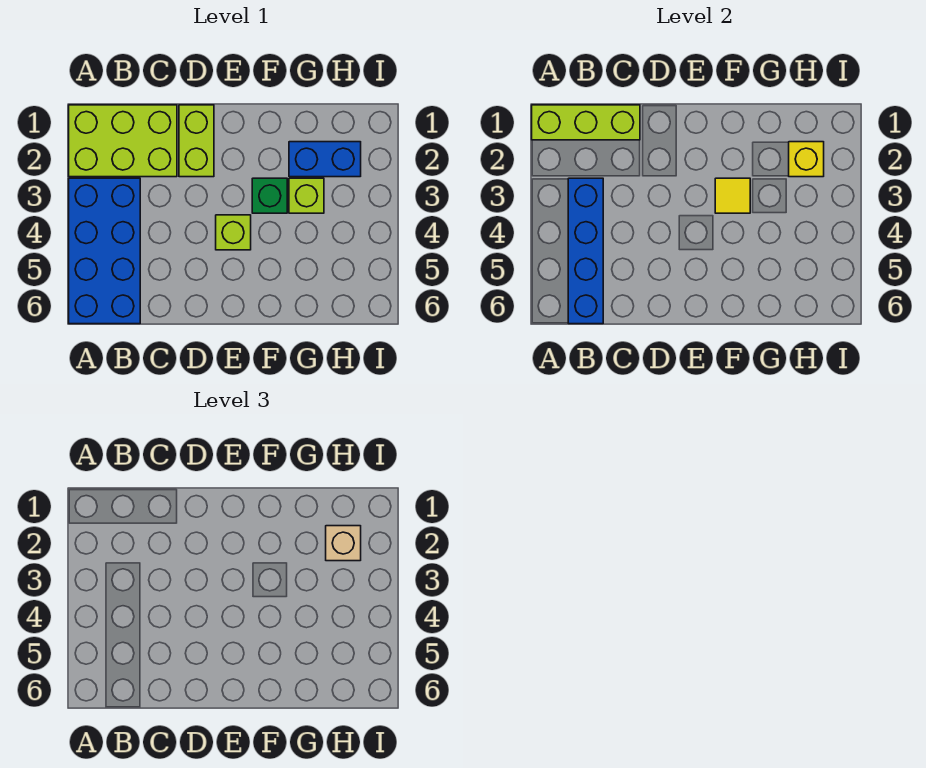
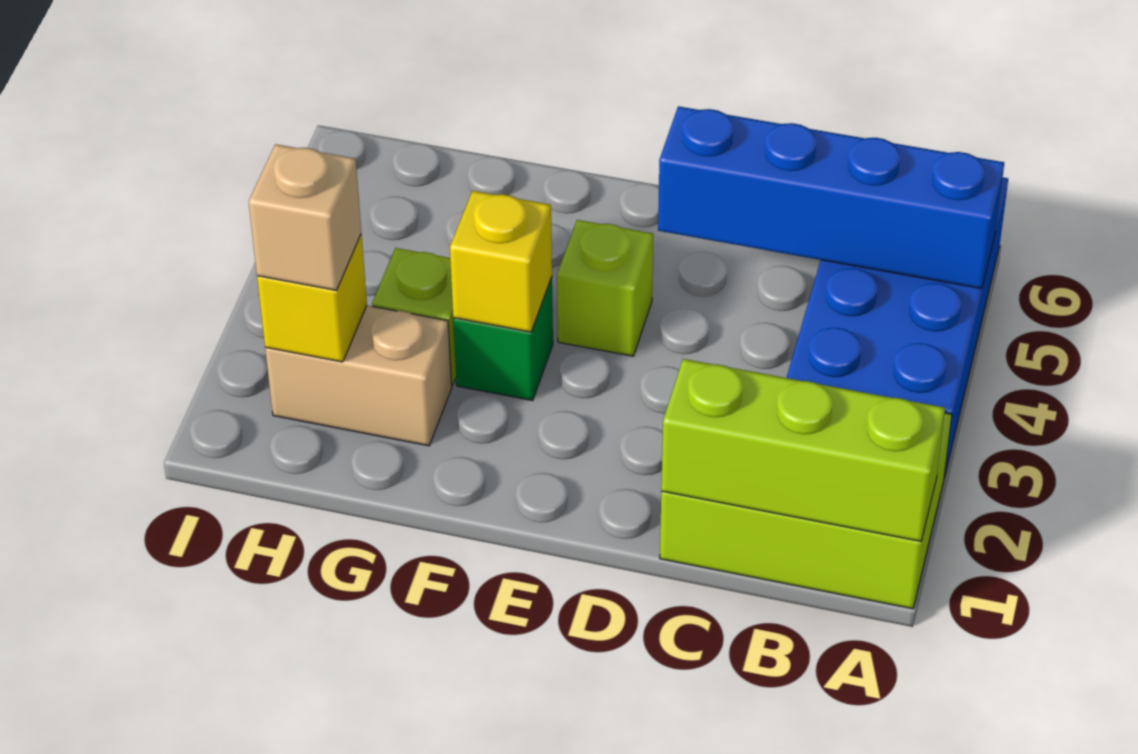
blue 1x4 brick [568,178,603,324] -> blue 1x4 brick turned to [658,106,1004,289]
lime 1x2 brick [179,105,214,177] -> none
yellow 1x1 tile [715,178,750,213] -> yellow 1x1 brick [450,191,552,332]
blue 1x2 brick [289,142,361,177] -> tan 1x2 brick [265,306,452,446]

